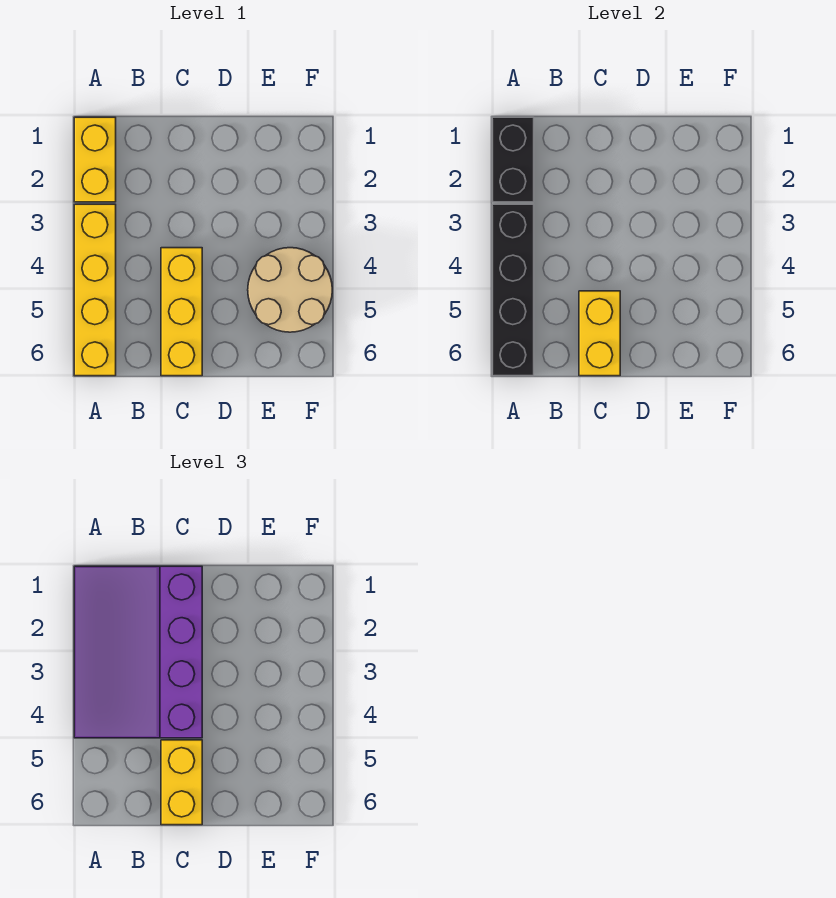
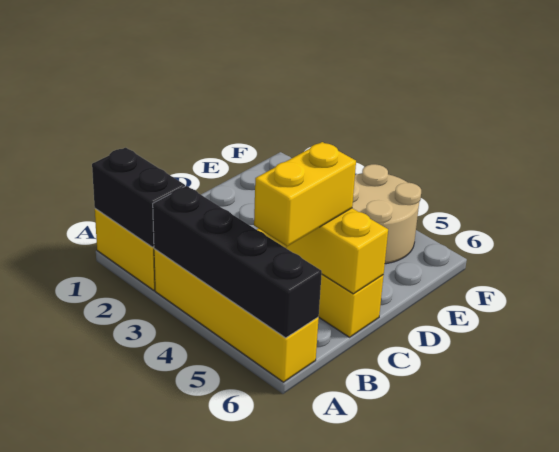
purple 3x4 slope [74,566,202,738] -> none
yellow 1x2 brick [161,740,202,825] -> yellow 1x2 brick turned to [254,142,356,246]

